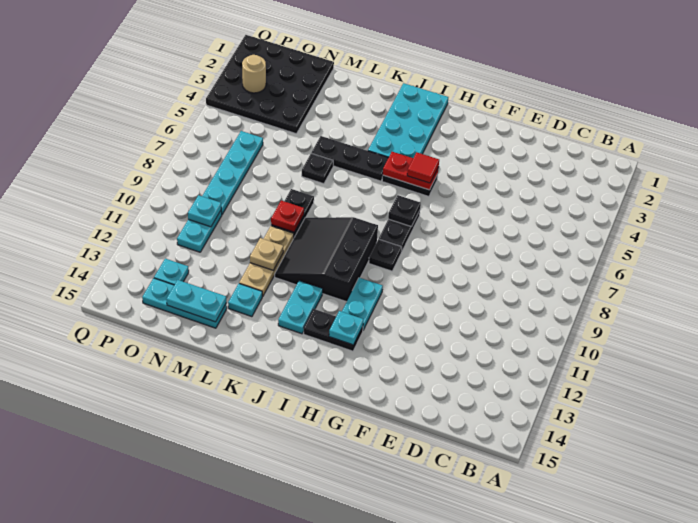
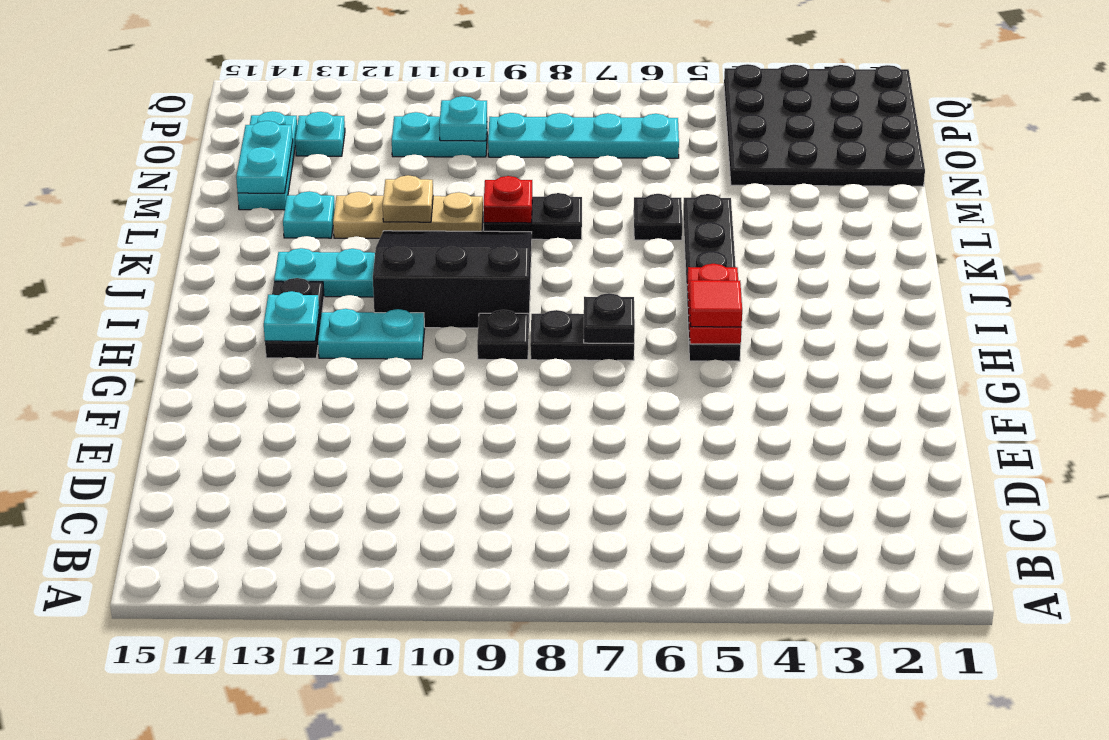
cyan 2x4 plate [368,83,448,158] -> none
tan 1x1 round brick [242,55,266,93] -> none

